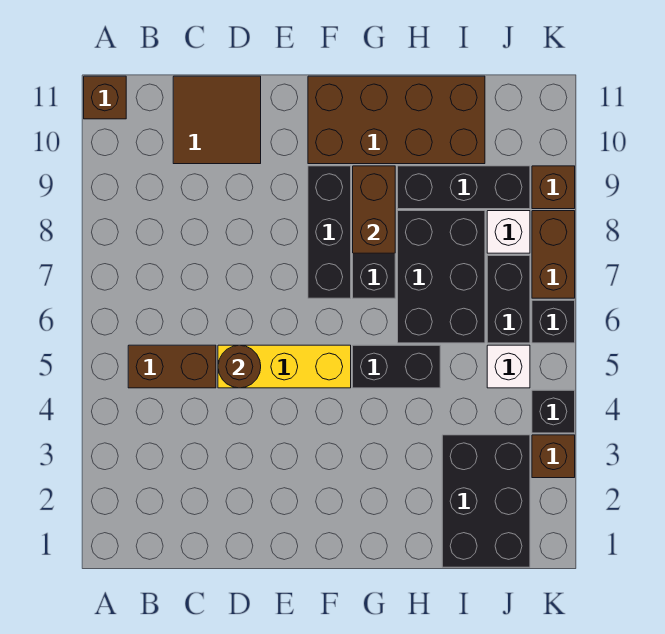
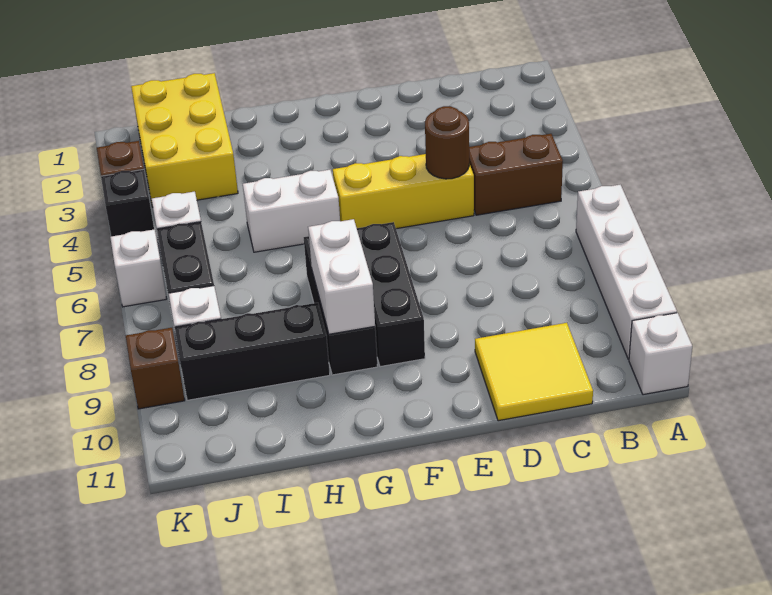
none -> white 1x4 brick [576,185,677,359]
brown 1x1 brick [84,76,126,119] -> white 1x1 brick [629,313,692,395]
brown 2x2 tile [173,76,261,164] -> yellow 2x2 tile [475,323,593,421]
brown 2x4 brick [308,76,485,164] -> none
black 1x2 brick [353,345,440,388] -> white 1x2 brick [243,170,340,252]
brown 1x2 brick [353,166,395,253] -> white 1x2 brick [308,219,375,334]
black 2x3 brick [398,211,485,343] -> none
black 2x3 brick [442,435,530,567] -> yellow 2x3 brick [131,73,238,207]
black 1x1 brick [532,300,575,343] -> white 1x1 brick [110,229,166,307]
brown 1x2 brick [532,211,575,298] -> none

